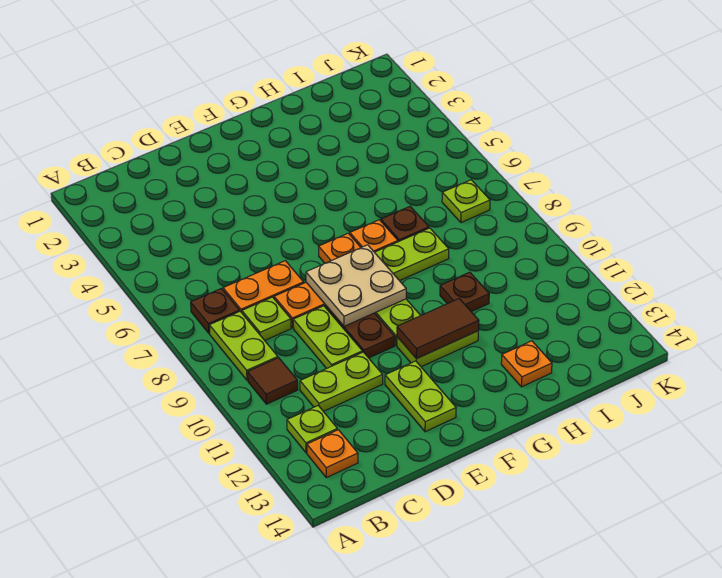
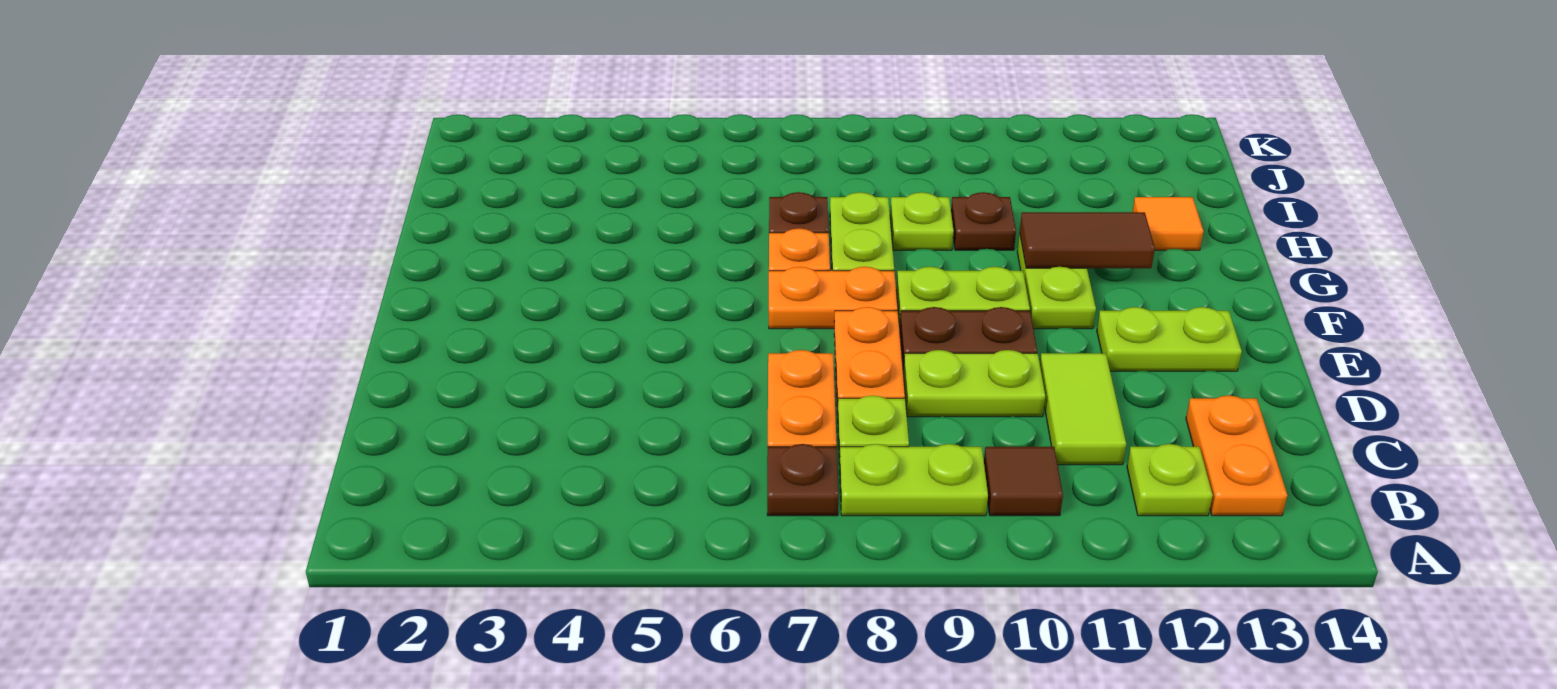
orange 1x1 plate [307,430,358,478] -> orange 1x2 plate [1186,395,1287,516]
lime 1x2 plate [300,352,383,411] -> lime 1x2 tile [1040,353,1126,465]
tan 2x2 plate [306,245,406,326] -> none
brown 1x2 tile [397,299,479,359] -> brown 1x2 tile turned to [1020,212,1155,268]
orange 1x1 plate [501,341,552,387] -> orange 1x1 tile [1133,197,1204,250]
lime 1x1 plate [442,180,490,223] -> lime 1x1 plate moved to [890,192,954,250]

